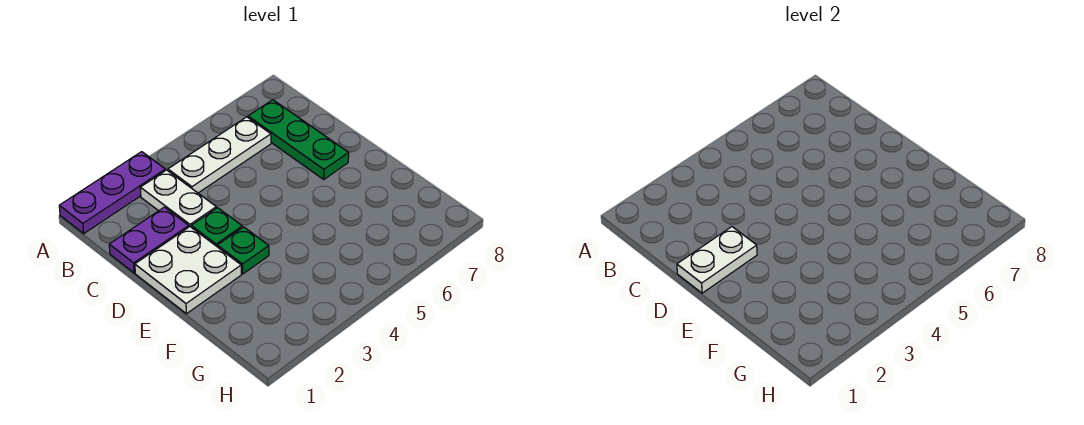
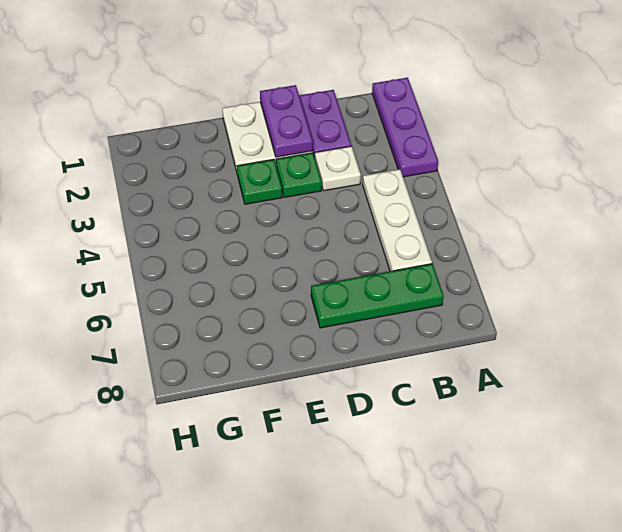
white 1x2 plate [140,170,216,227] -> white 1x1 plate [315,146,361,191]
white 1x2 plate [677,227,757,293] -> purple 1x2 plate [260,85,313,157]

